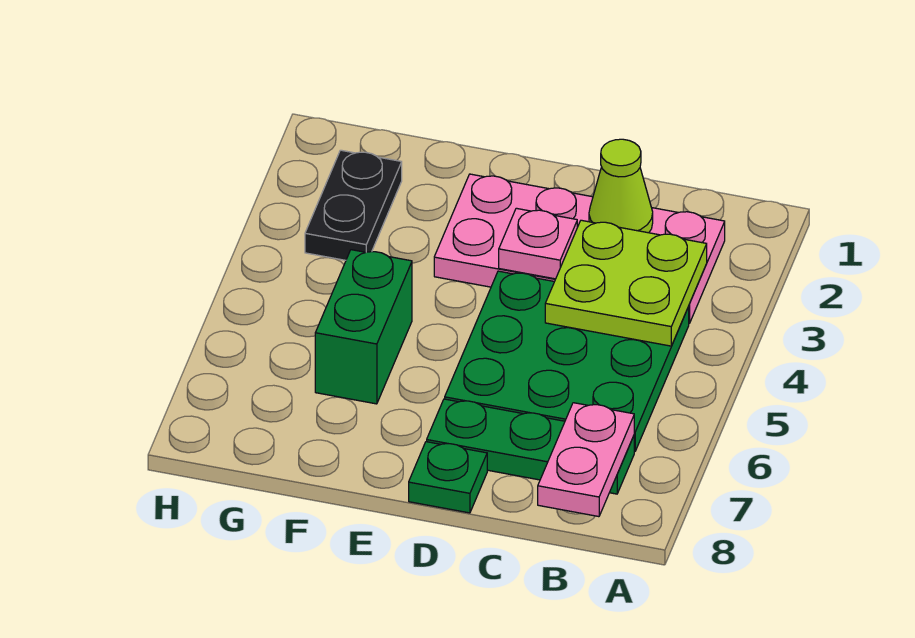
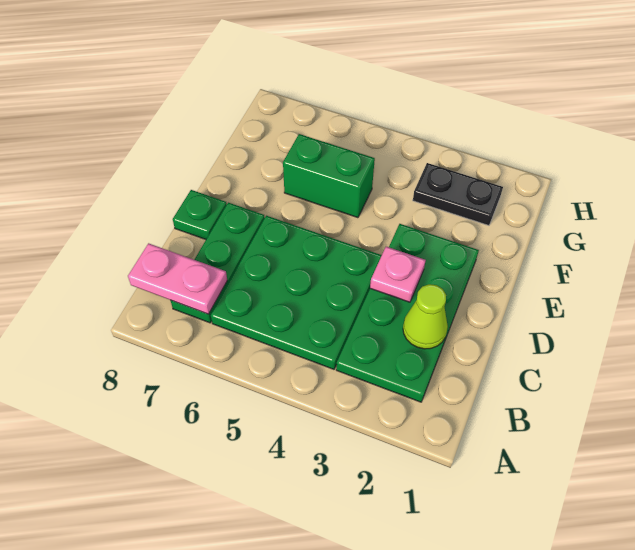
pink 2x4 plate [434,174,725,323] -> green 2x4 plate [336,224,479,402]
lime 2x2 plate [545,220,707,346] -> none

